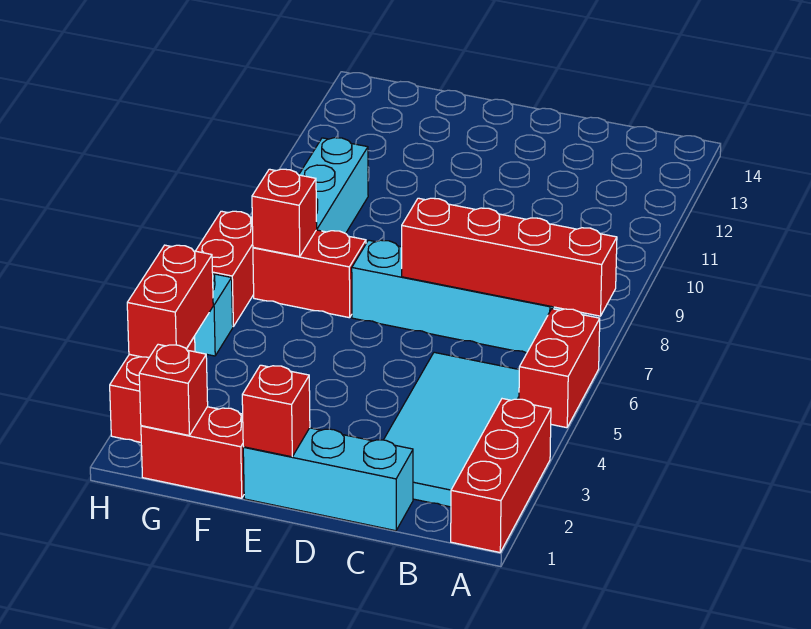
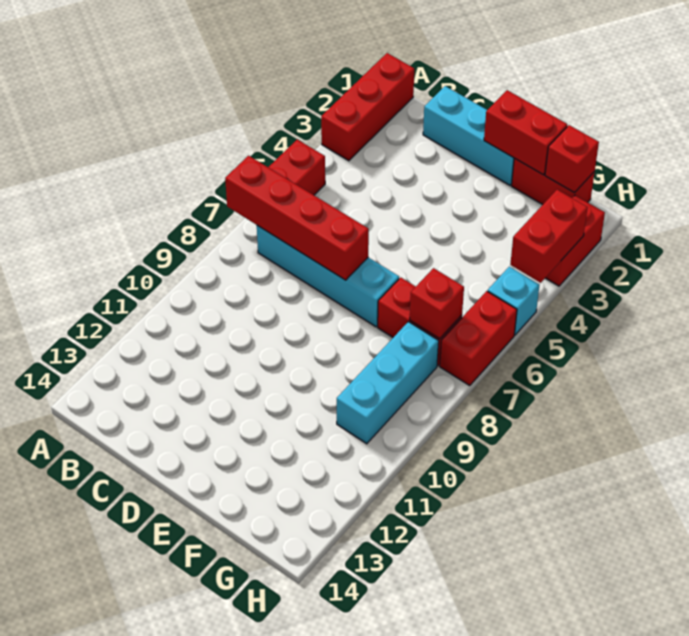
cyan 2x4 tile [384,352,519,507] -> none
red 1x1 brick [242,365,310,457] -> red 1x2 brick [484,90,567,175]

